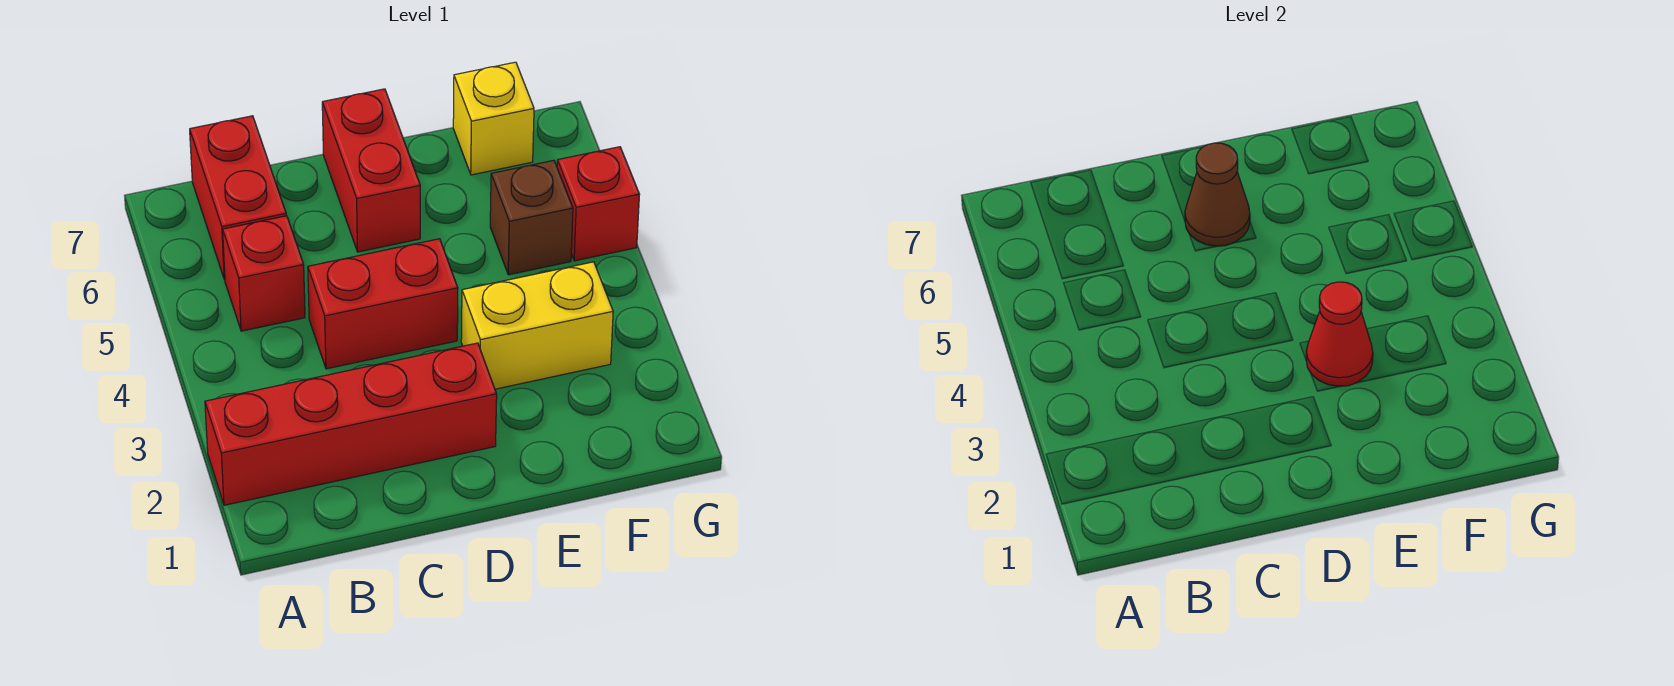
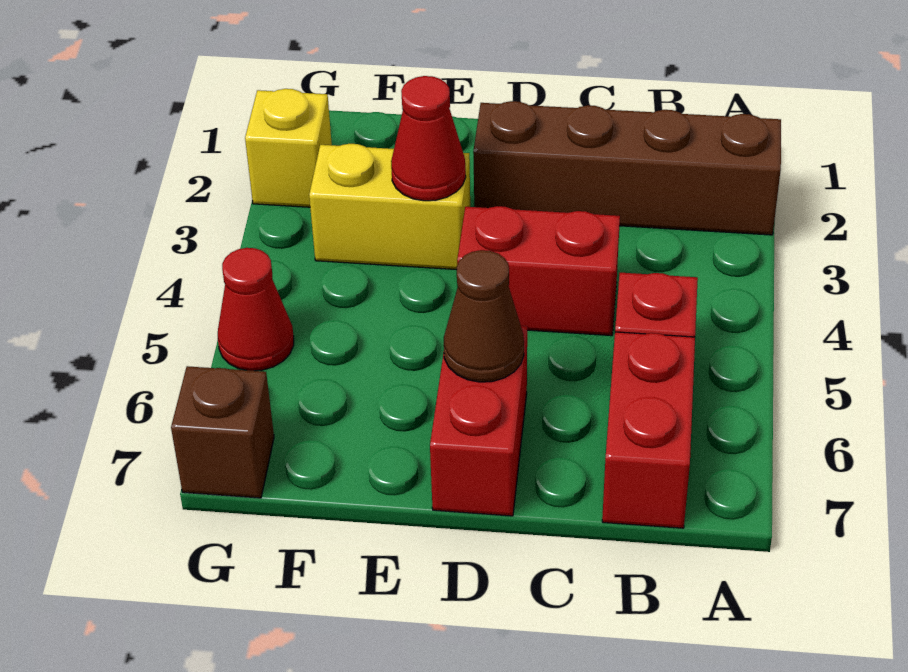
red 1x4 brick [205,343,497,505] -> brown 1x4 brick [473,101,781,235]
brown 1x1 brick [490,160,573,275] -> brown 1x1 brick moved to [171,366,274,498]
yellow 1x1 brick [453,62,534,175] -> yellow 1x1 brick moved to [245,89,332,207]
red 1x1 brick [557,147,640,261] -> red 1x1 cone [218,248,294,371]

